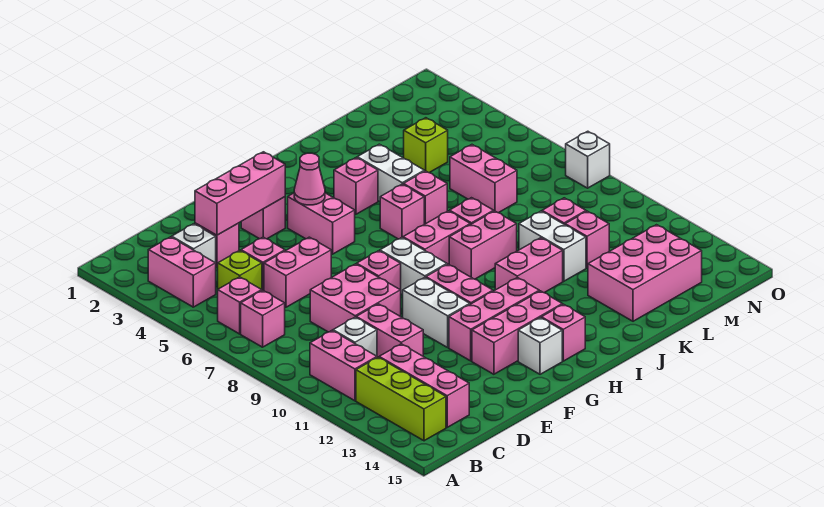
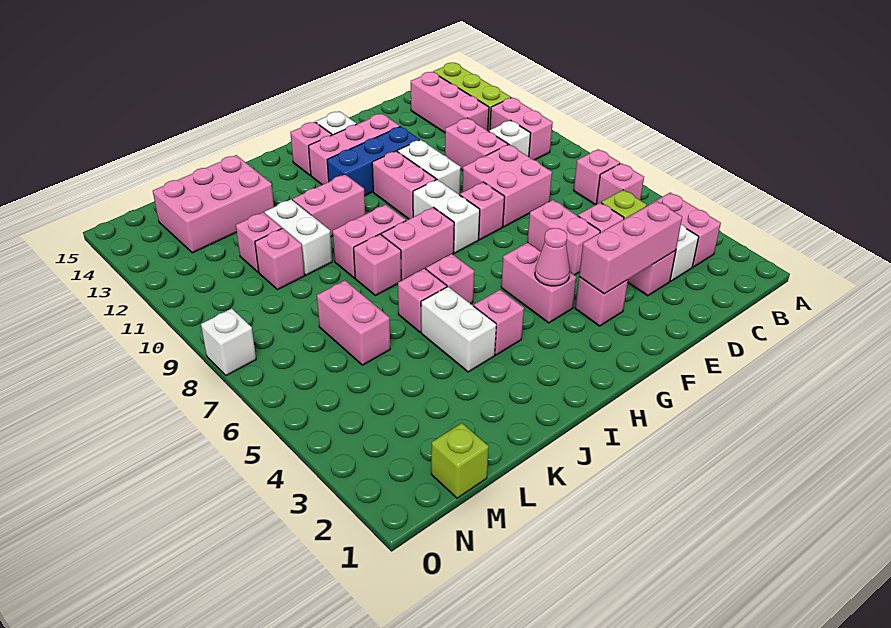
pink 1x2 brick [264,237,331,307] -> pink 1x2 brick turned to [528,200,600,275]
pink 1x3 brick [449,278,539,361] -> blue 1x3 brick [327,126,420,196]
lime 1x1 brick [404,118,448,173] -> lime 1x1 brick moved to [431,423,489,498]

